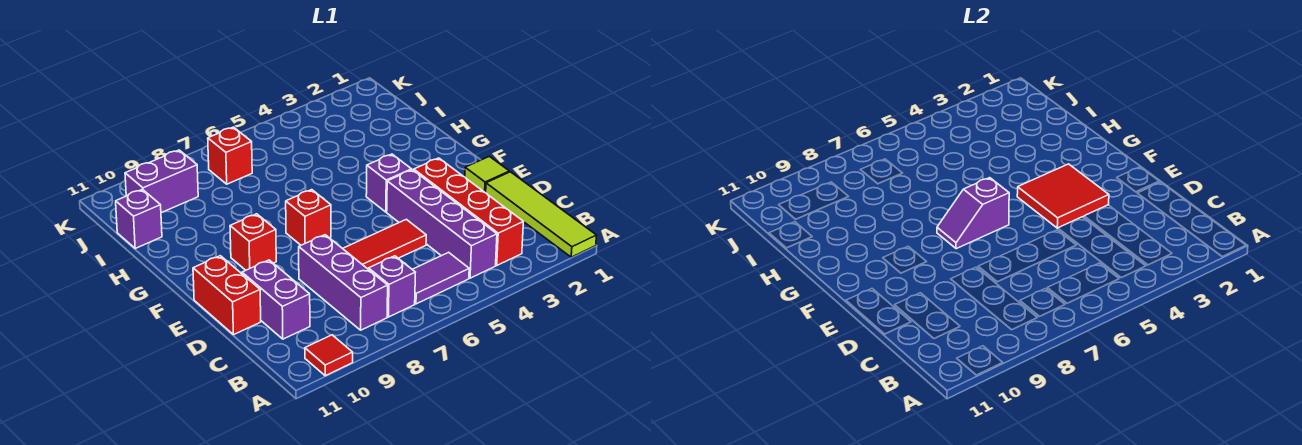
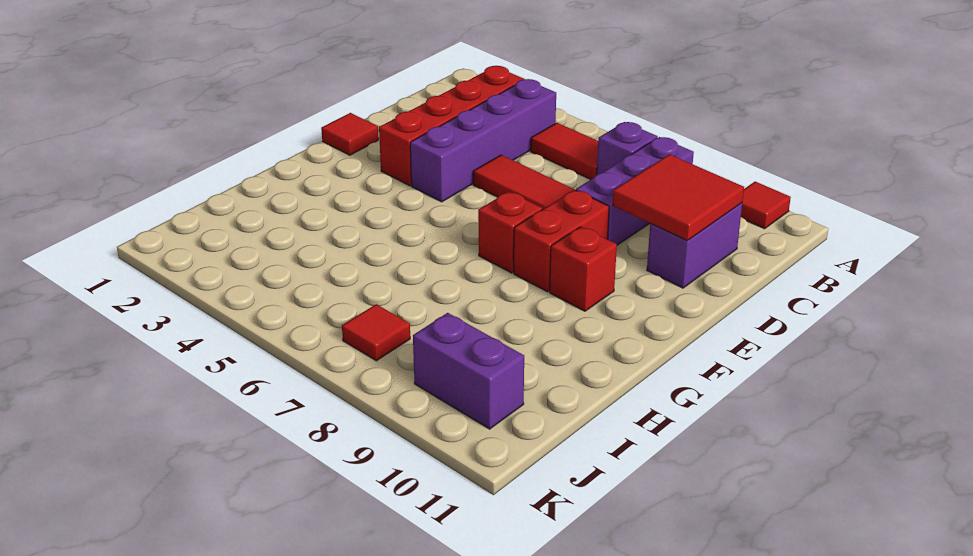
lime 1x4 tile [486,172,597,257] -> none
purple 1x2 tile [412,252,469,304] -> red 1x2 tile [531,123,598,180]
red 1x2 brick [193,256,261,335] -> red 1x2 brick moved to [514,190,609,292]
lime 1x1 tile [465,156,509,192] -> red 1x1 tile [321,113,379,155]
red 2x2 tile [1017,164,1109,228] -> red 2x2 tile moved to [613,154,744,241]
purple 1x1 brick [366,154,412,212] -> none
purple 1x2 slope [937,178,1009,249] -> none
purple 1x1 brick [116,189,162,248] -> none
red 1x1 brick [208,127,252,184] -> red 1x1 tile [342,304,410,361]

